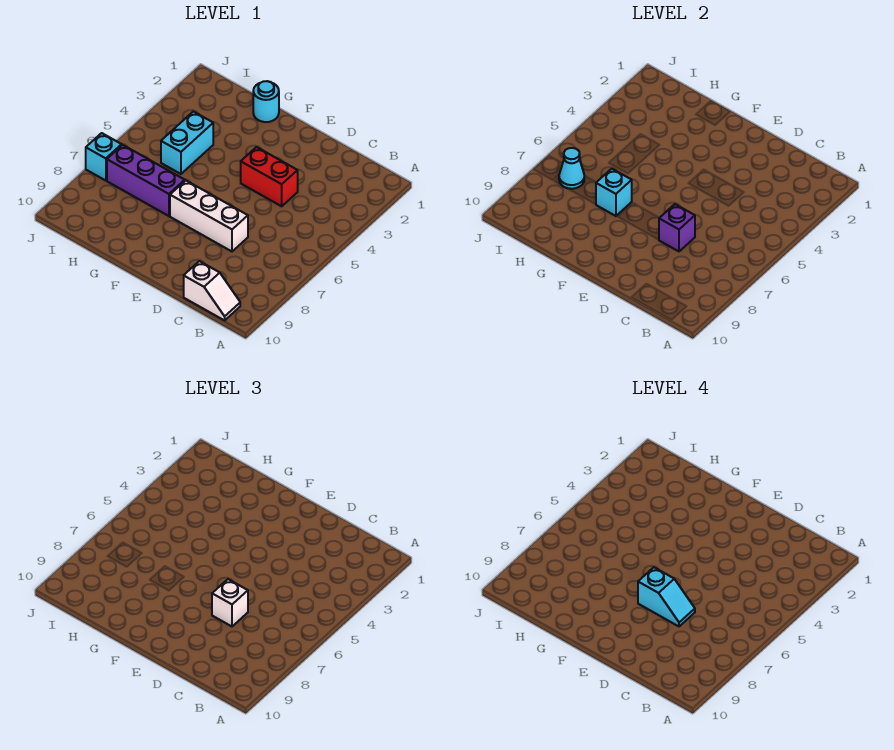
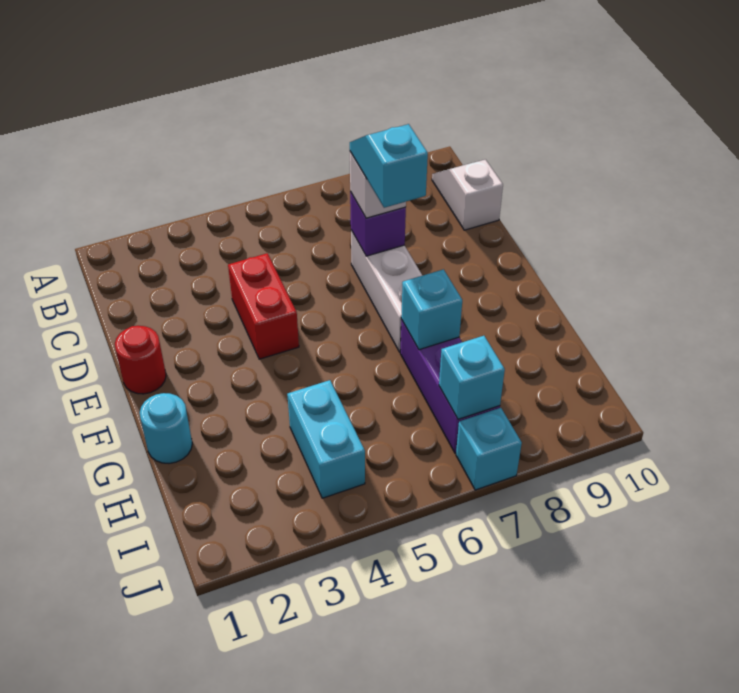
none -> red 1x1 round brick [115,326,166,394]
cyan 1x2 brick [161,111,213,174] -> cyan 1x2 brick turned to [287,380,365,498]
cyan 1x1 cone [559,148,584,189] -> cyan 1x1 brick [439,336,505,419]

